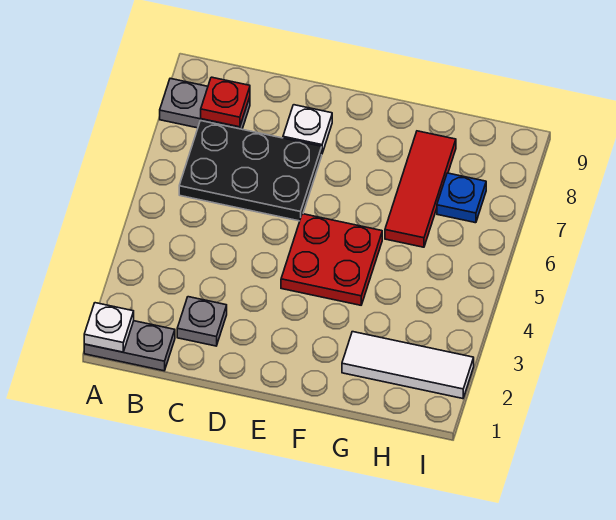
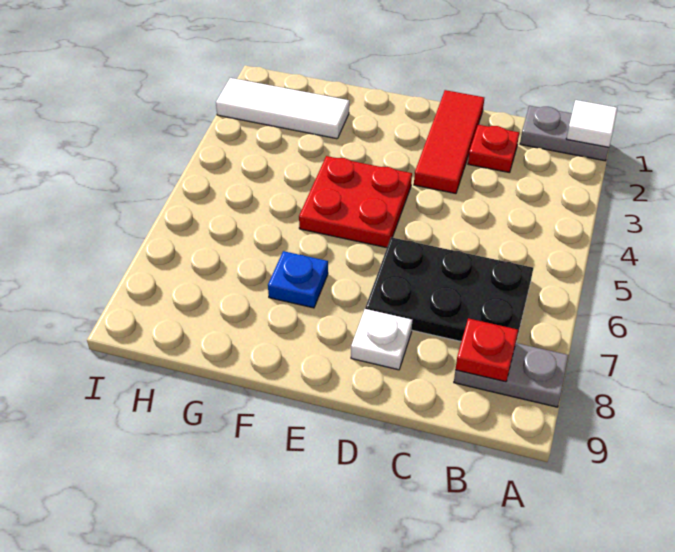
white 1x1 plate [84,303,134,352] -> white 1x1 tile [566,100,617,147]
grey 1x1 plate [177,297,227,346] -> red 1x1 plate [468,125,519,173]
red 1x3 tile [385,131,456,247] -> red 1x3 tile moved to [414,90,484,194]
blue 1x1 plate [437,173,486,223] -> blue 1x1 plate moved to [268,251,328,308]

